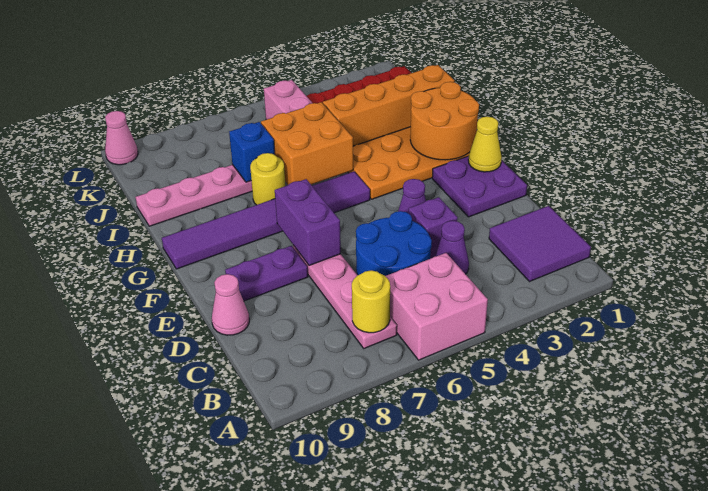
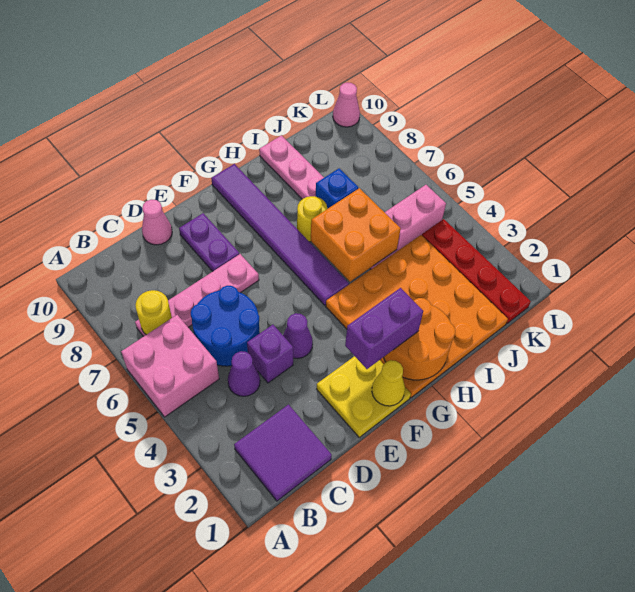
purple 2x2 plate [432,156,527,217] -> yellow 2x2 plate [317,356,411,437]
purple 1x2 brick [275,179,341,265] -> purple 1x2 brick moved to [345,288,423,369]
orange 1x4 brick [323,65,455,146] -> none

